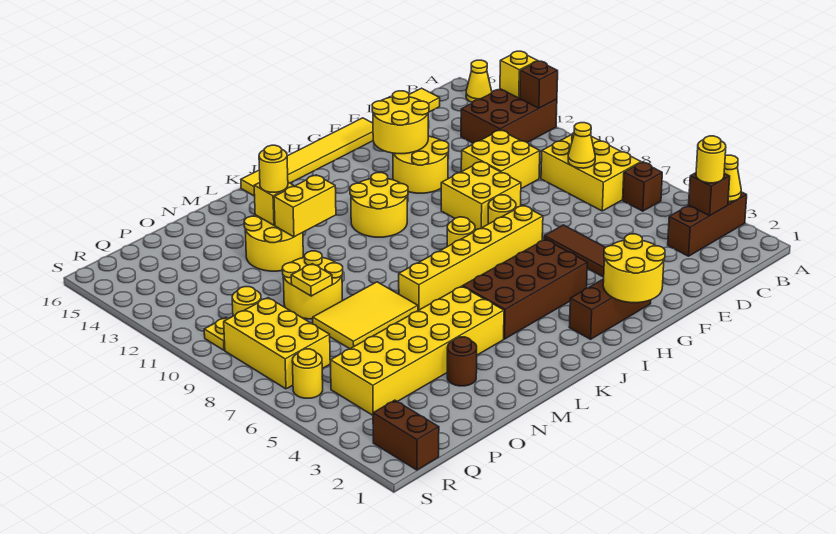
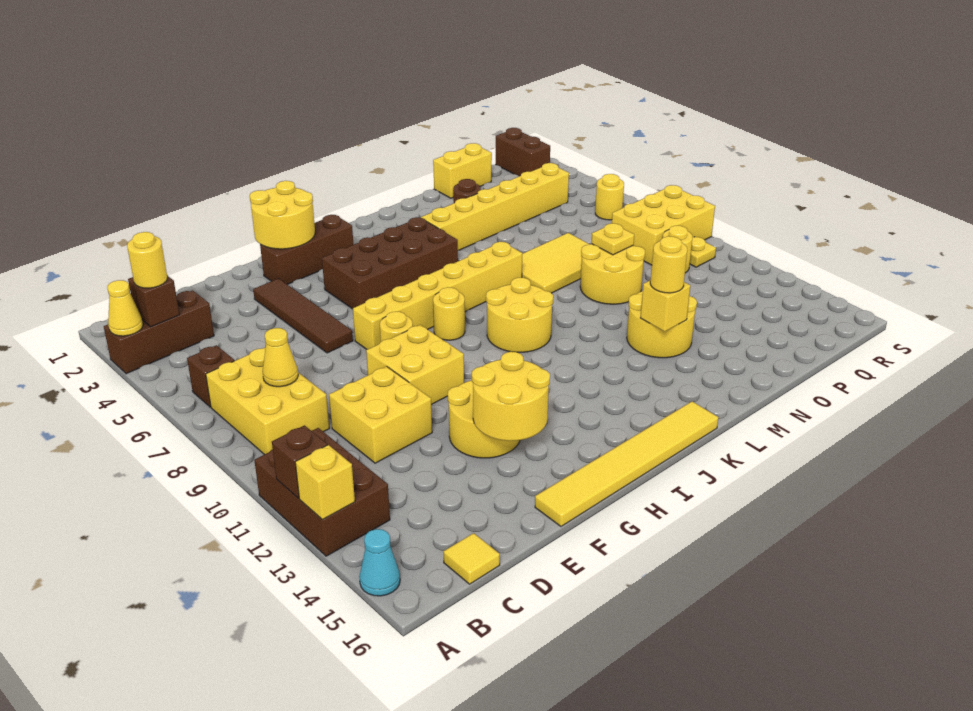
brown 2x3 brick [461,89,557,143] -> brown 2x3 brick turned to [254,428,390,556]
yellow 1x1 cone [466,60,492,102] -> cyan 1x1 cone [359,529,400,596]
yellow 2x2 round brick [350,173,408,237] -> yellow 2x2 round brick moved to [486,278,553,352]
yellow 2x6 brick [330,286,504,415] -> yellow 1x6 brick [421,163,569,251]
yellow 1x2 brick [274,175,336,237] -> yellow 1x2 brick moved to [433,143,492,198]
yellow 2x3 brick [224,298,330,389] -> yellow 2x3 brick turned to [612,185,715,265]

